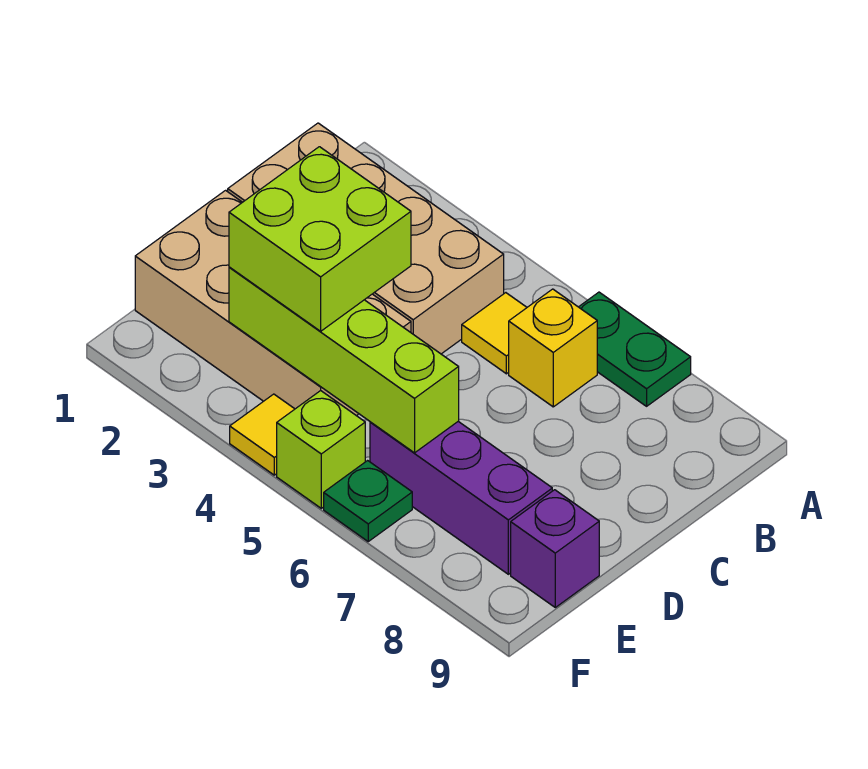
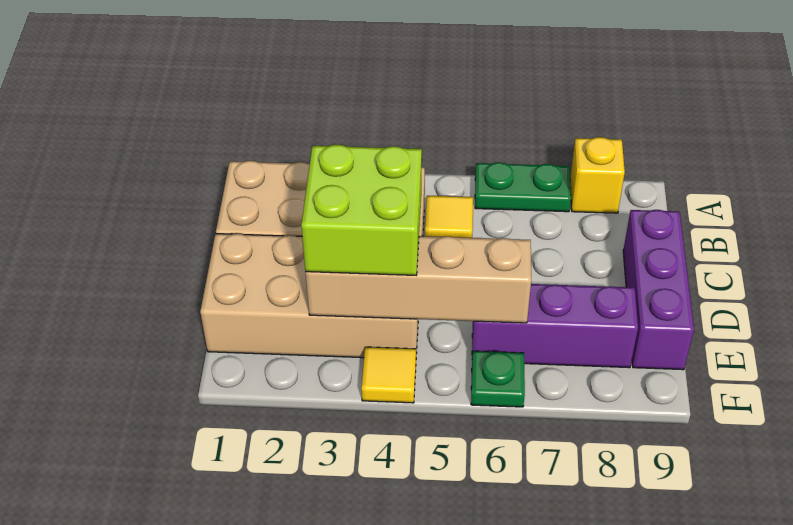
yellow 1x1 brick [509,289,597,407] -> yellow 1x1 brick moved to [570,137,625,213]
lime 1x4 brick [229,267,459,453] -> tan 1x4 brick [306,236,531,323]
purple 1x1 brick [511,490,599,607] -> purple 1x3 brick [623,210,694,370]
lime 1x1 brick [277,391,365,508] -> none

